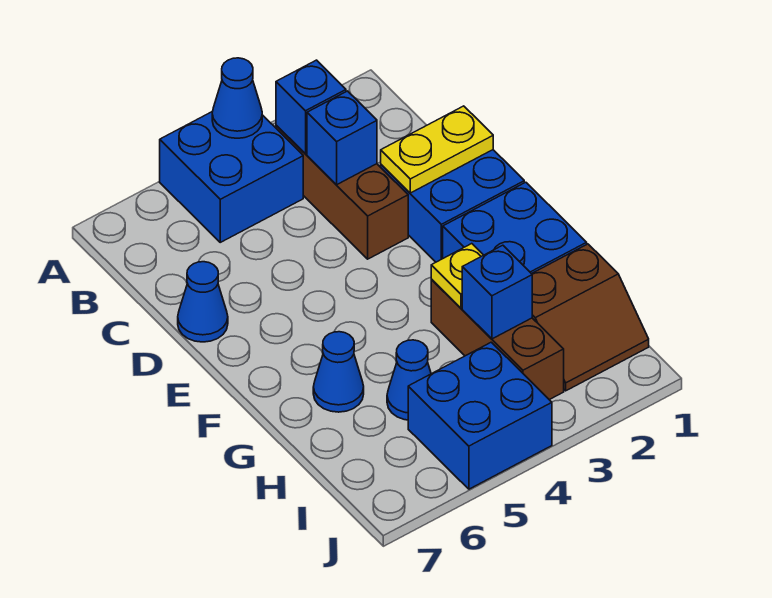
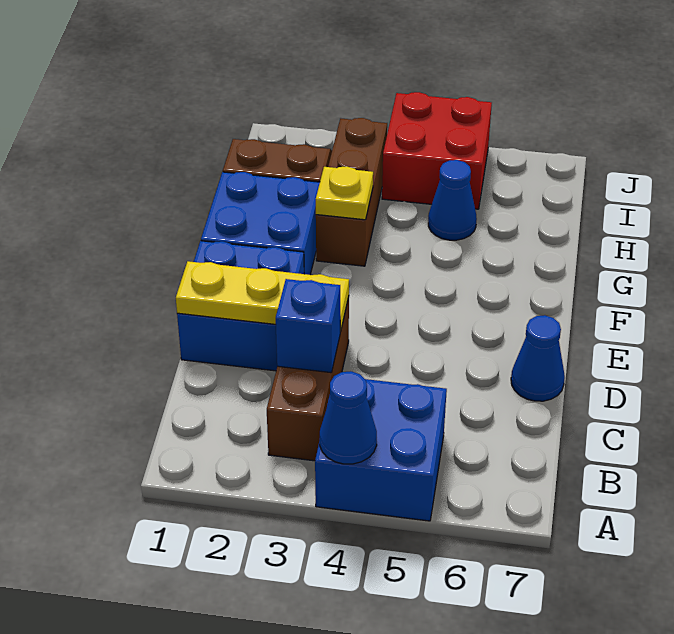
blue 1x1 brick [276,60,346,154] -> none
yellow 1x2 plate [381,106,493,193] -> yellow 1x3 plate [176,261,349,332]
blue 1x1 cone [313,332,364,412] -> none
blue 1x1 brick [462,245,532,339] -> none
blue 2x2 brick [408,342,552,489] -> red 2x2 brick [382,92,492,209]

